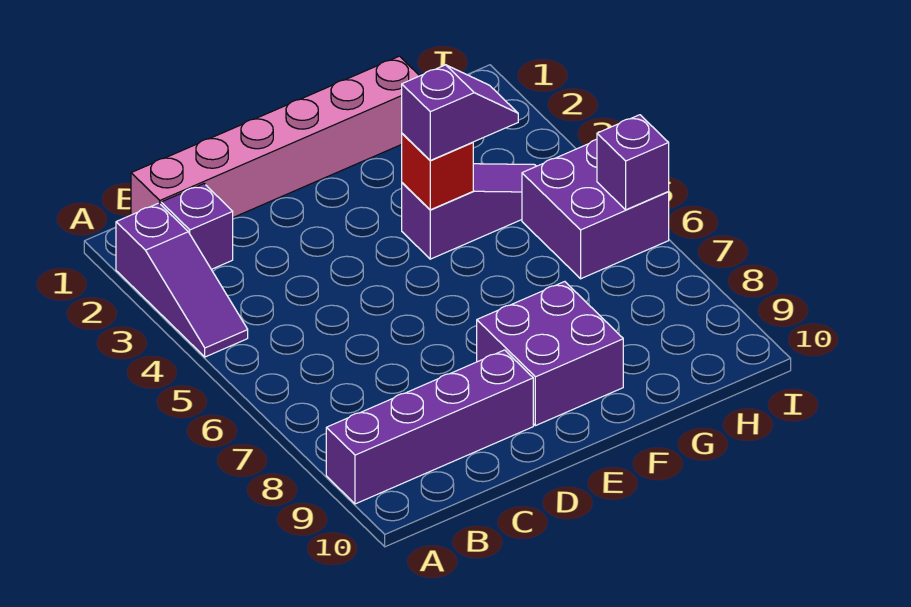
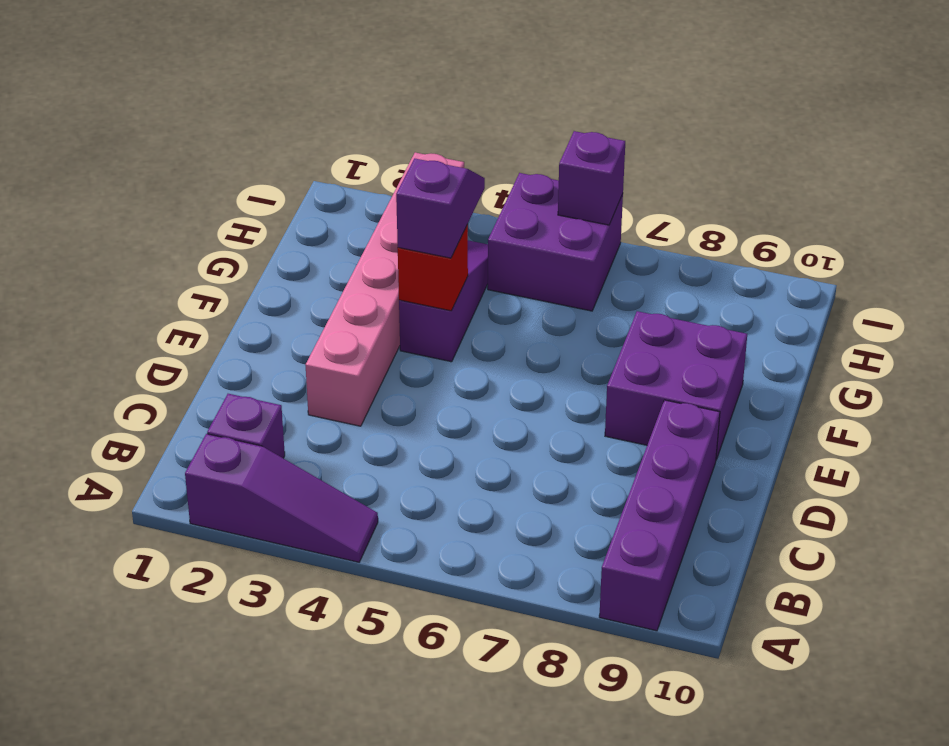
pink 1x6 brick [131,56,419,217] -> pink 1x6 brick moved to [305,152,464,426]

